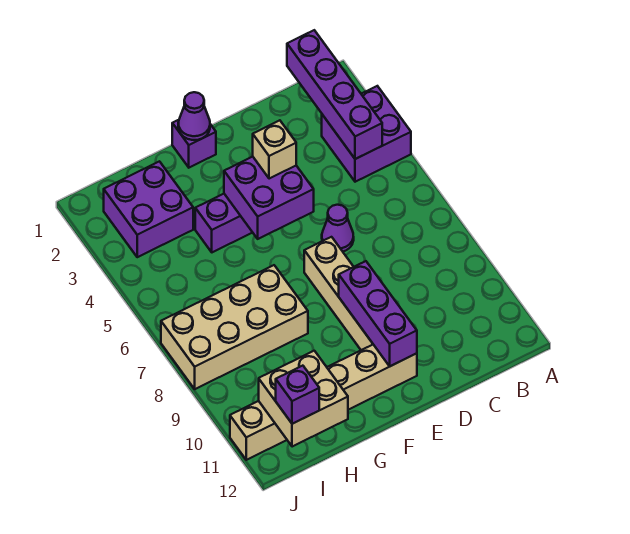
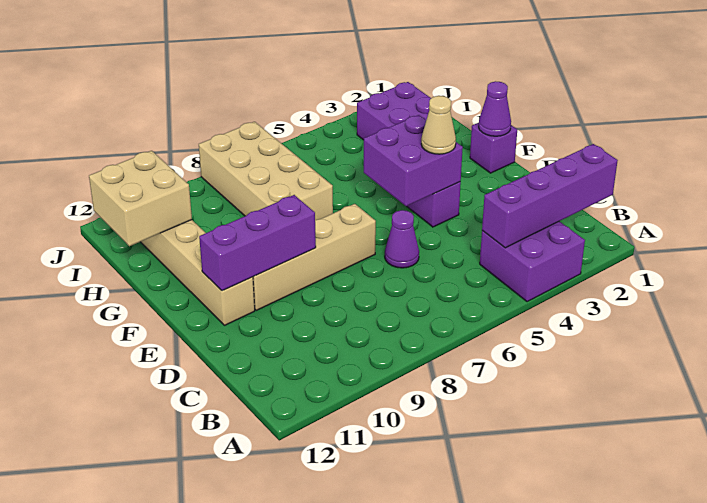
tan 1x1 brick [253,120,296,179] -> tan 1x1 cone [421,96,456,154]
purple 1x1 brick [276,366,319,424] -> none

